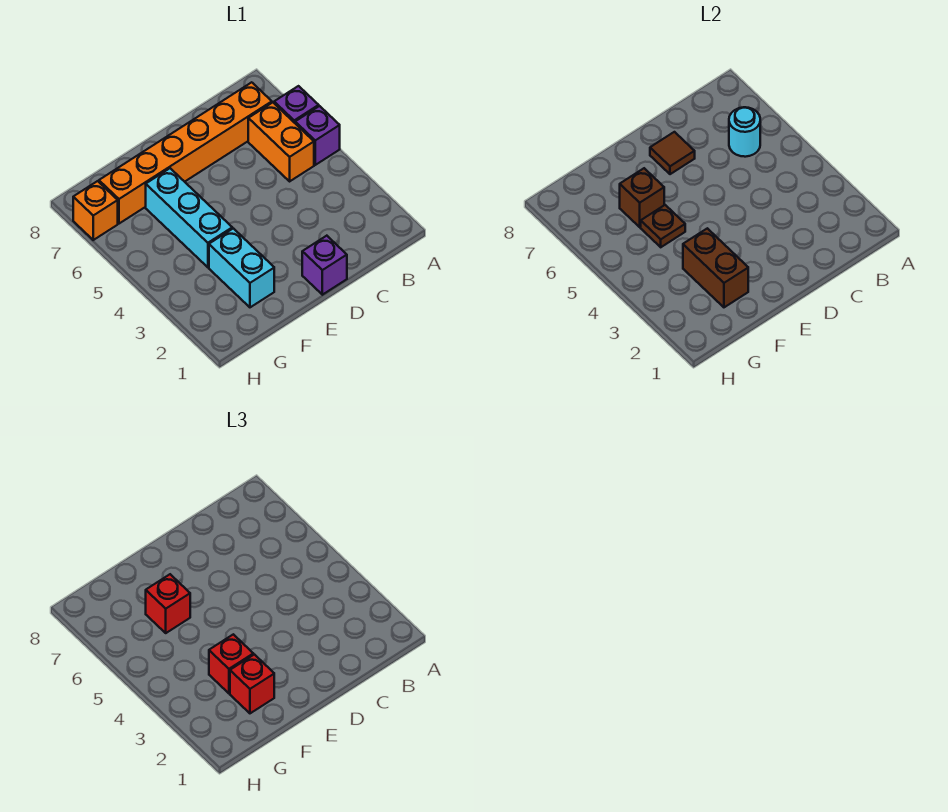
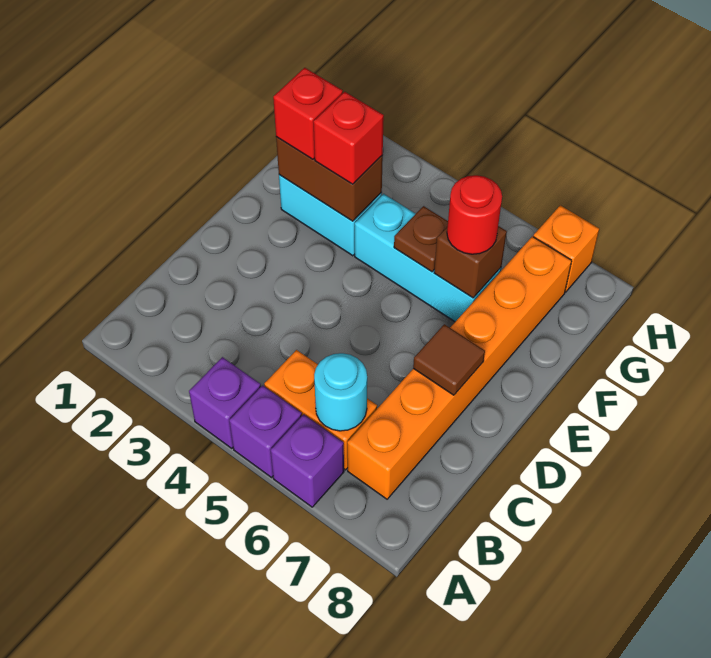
purple 1x1 brick [302,236,347,295] -> purple 1x1 brick moved to [189,357,261,448]
red 1x1 brick [146,574,190,633] -> red 1x1 round brick [447,175,502,254]

